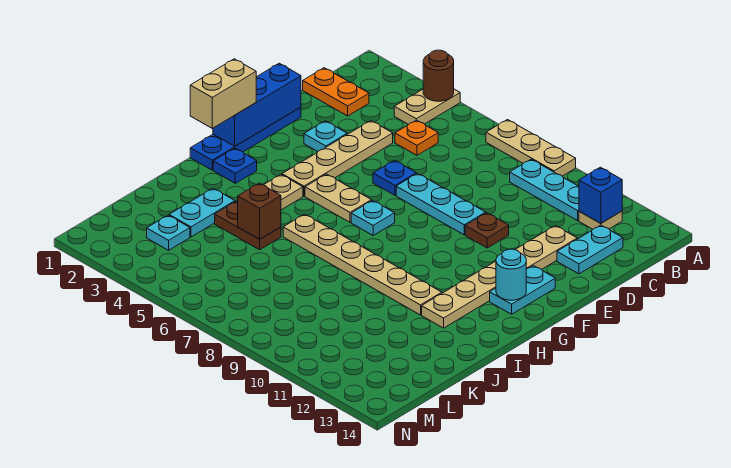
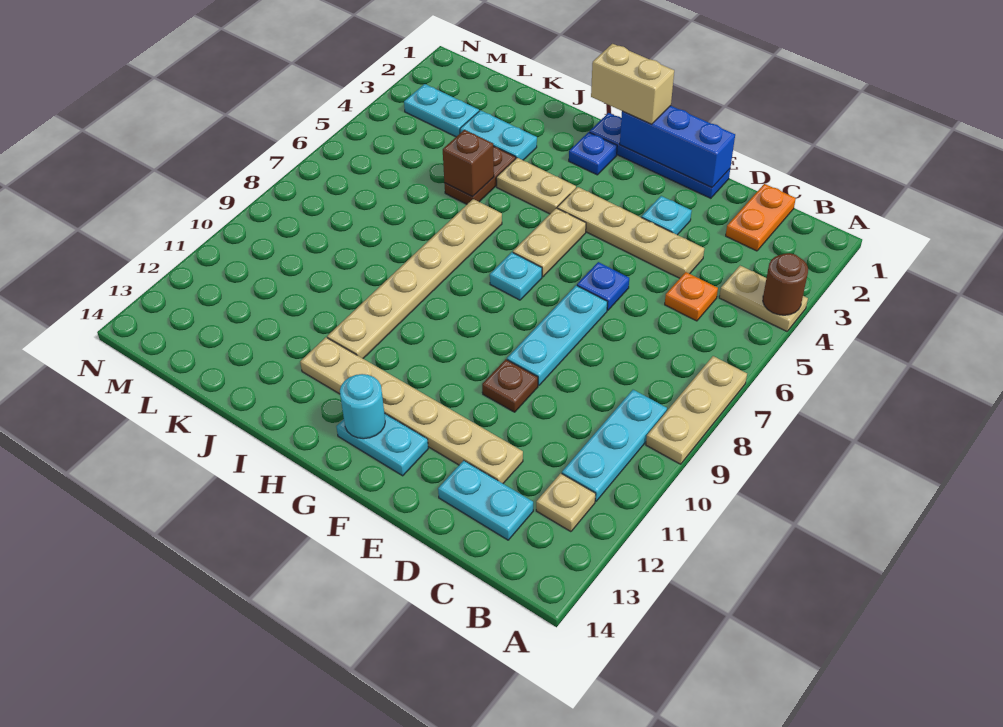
blue 1x1 brick [579,167,622,223] -> none
cyan 1x1 plate [147,215,190,250] -> cyan 1x2 plate [404,84,479,137]

